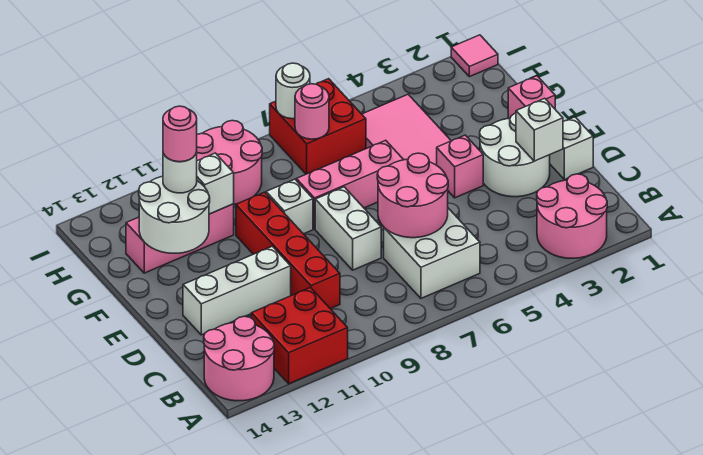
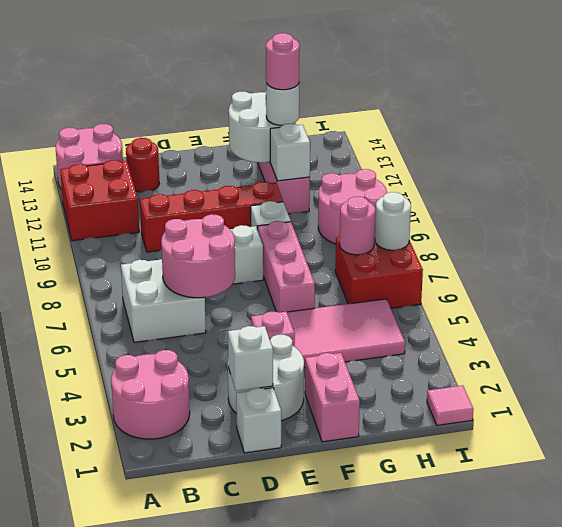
none -> red 1x1 round brick [126,138,159,192]
white 1x3 brick [183,246,291,335] -> none
pink 1x1 brick [508,76,555,119] -> pink 1x2 brick [305,353,360,442]

